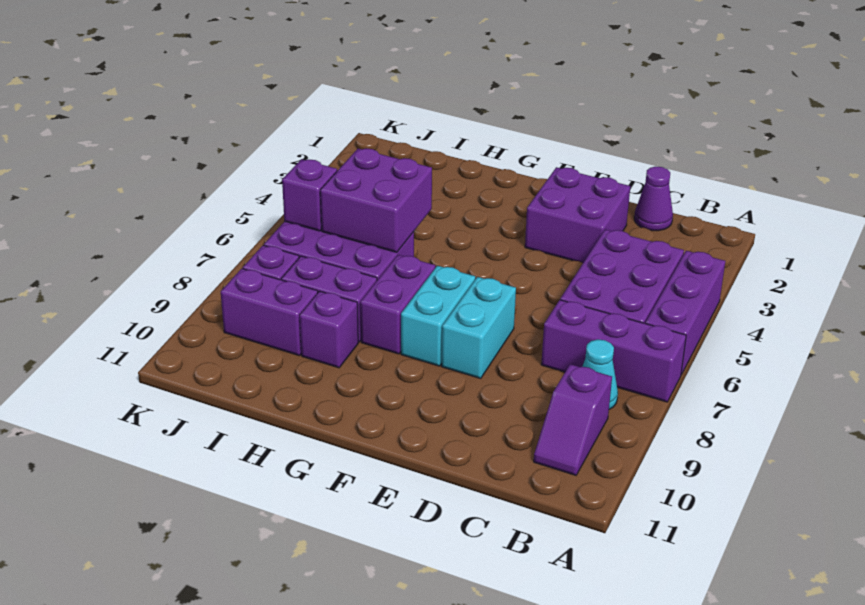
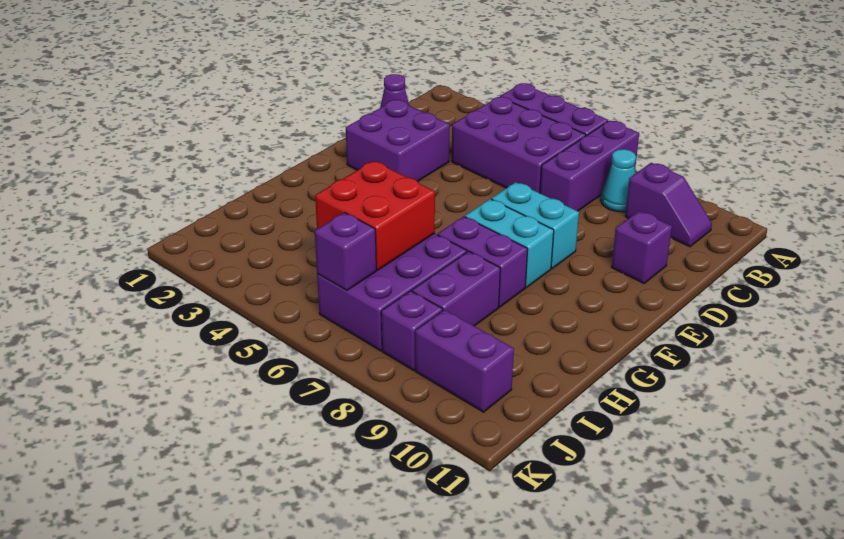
purple 2x2 brick [320,148,432,252] -> red 2x2 brick [315,161,435,270]
purple 1x1 brick [300,291,358,368] -> purple 1x1 brick moved to [612,211,672,283]
purple 1x2 brick [221,269,318,356] -> purple 1x2 brick turned to [415,310,514,412]

